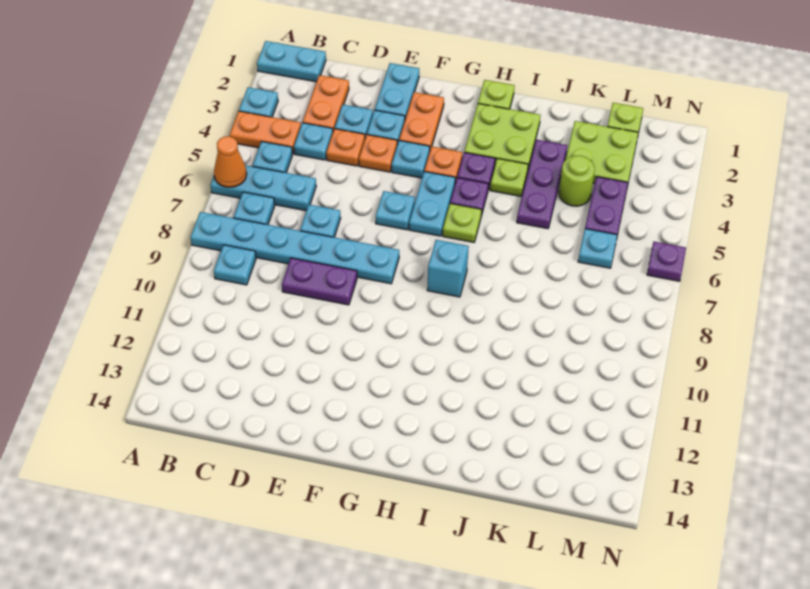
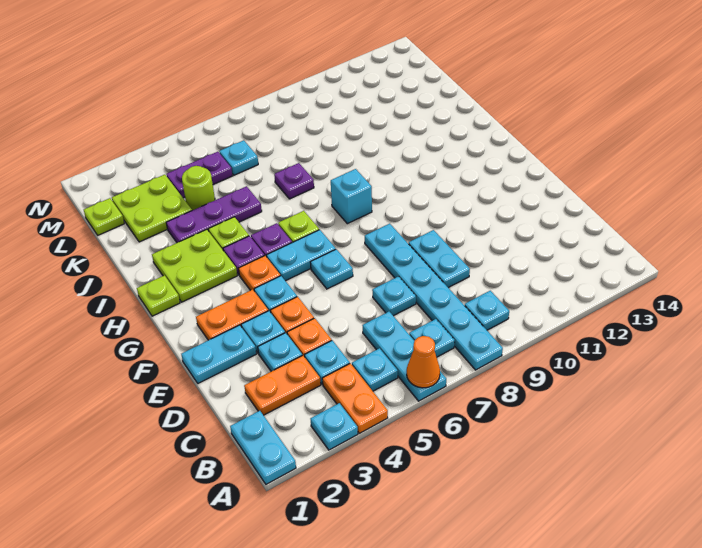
purple 1x2 plate [282,258,357,305] -> cyan 1x2 plate [409,230,470,288]
purple 1x1 plate [647,242,686,281] -> purple 1x1 plate moved to [274,163,314,199]

